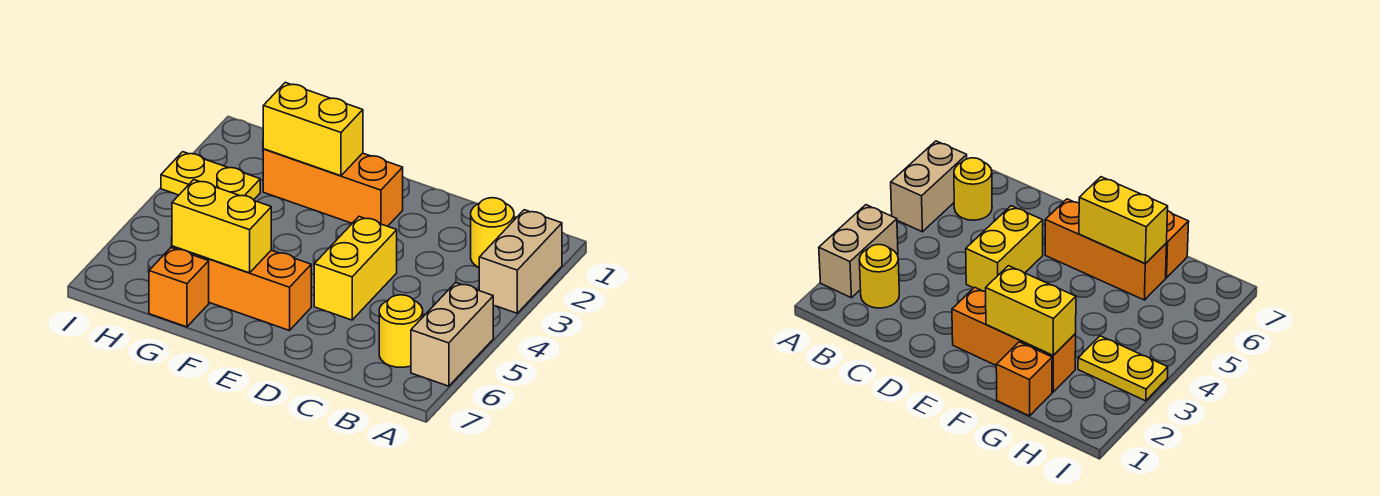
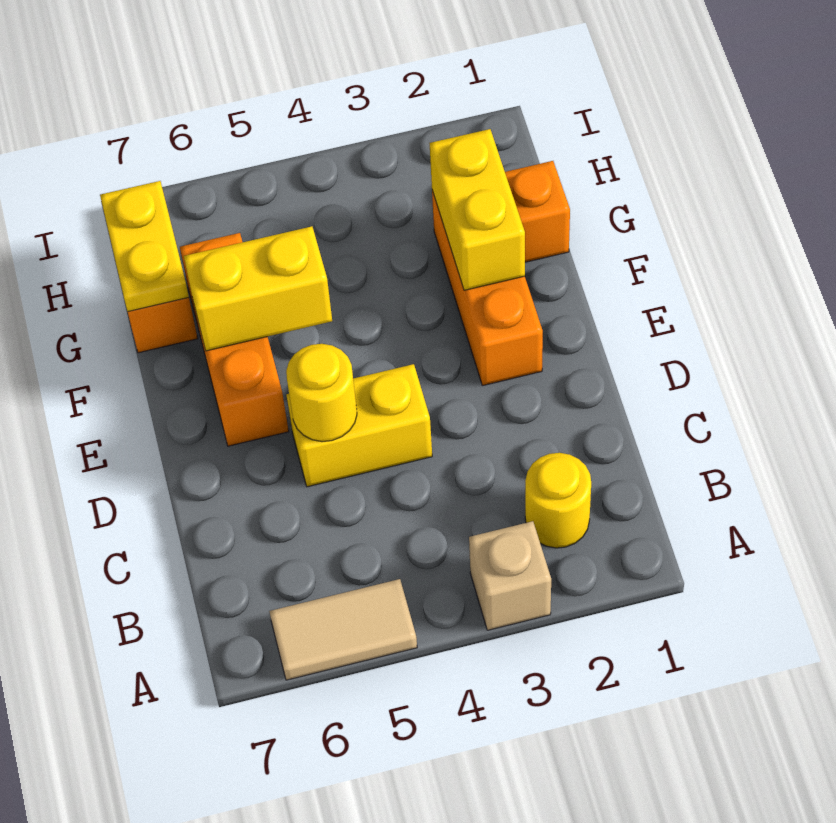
tan 1x2 brick [479,210,562,313] -> tan 1x1 brick [469,521,551,630]
tan 1x2 brick [411,283,493,386] -> tan 1x2 tile [269,579,417,680]
yellow 1x1 round brick [379,295,423,367] -> yellow 1x1 round brick moved to [286,344,357,442]
yellow 1x2 brick [172,180,271,273] -> yellow 1x2 brick turned to [184,226,332,351]
yellow 1x2 plate [161,152,260,200] -> yellow 1x2 plate moved to [100,181,189,312]

